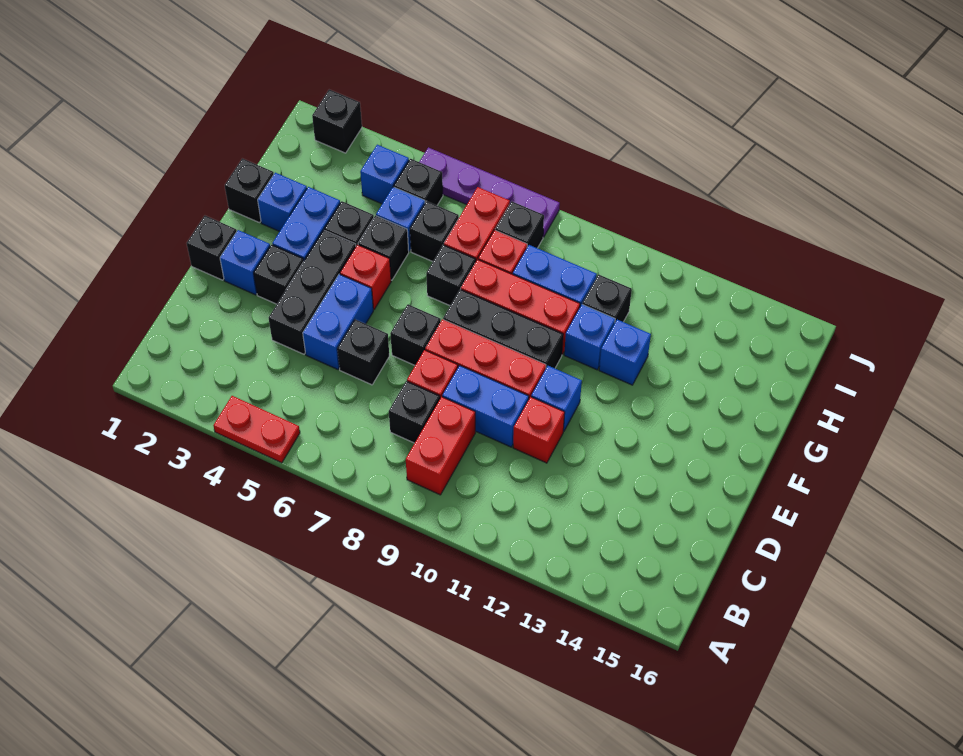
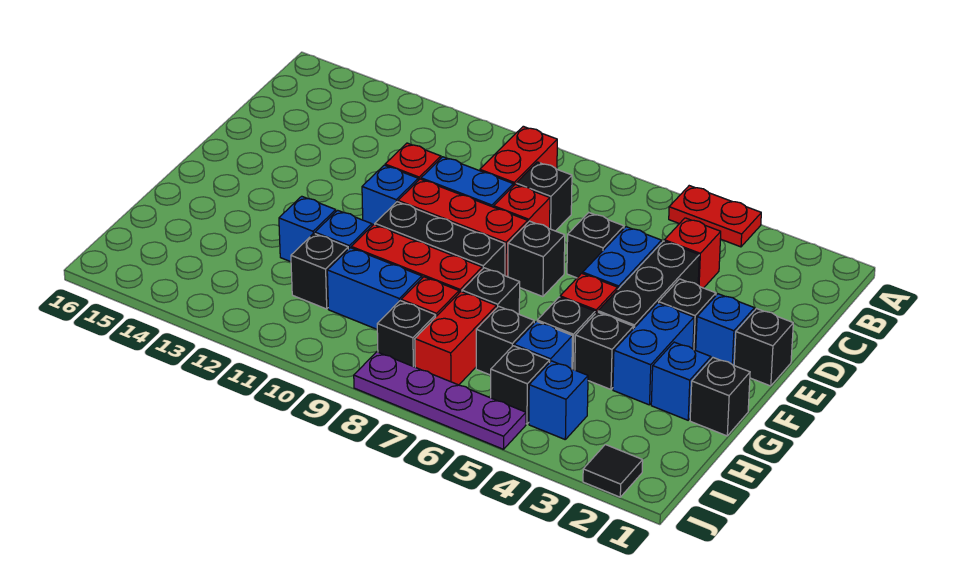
none -> red 1x1 brick [664,218,721,288]
black 1x1 brick [312,90,362,153] -> black 1x1 tile [583,445,643,497]

